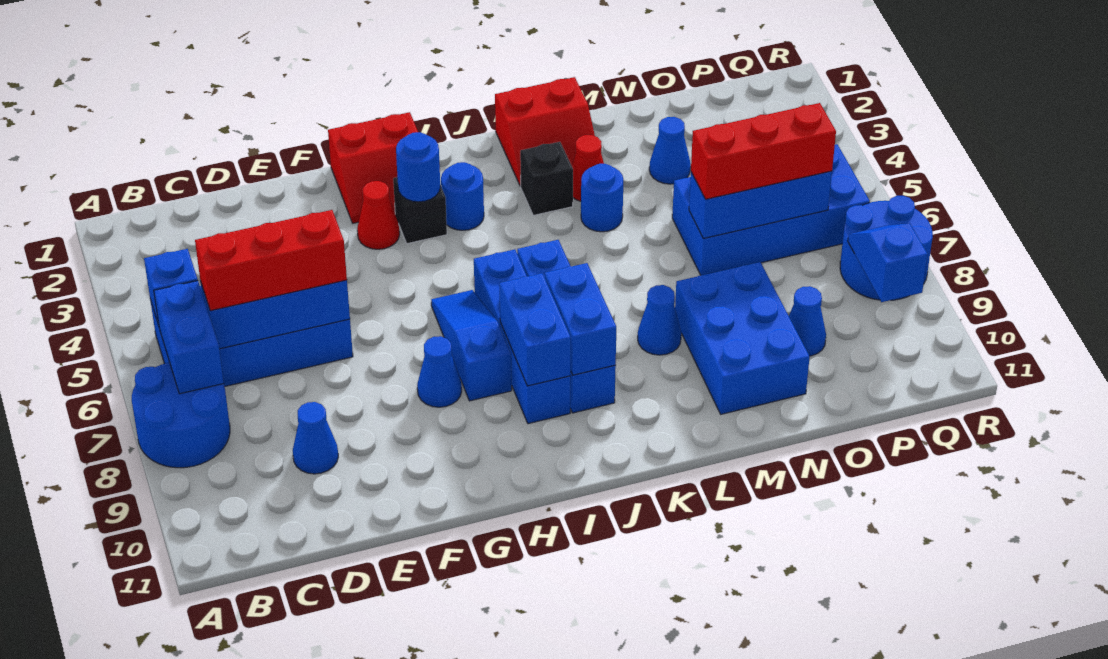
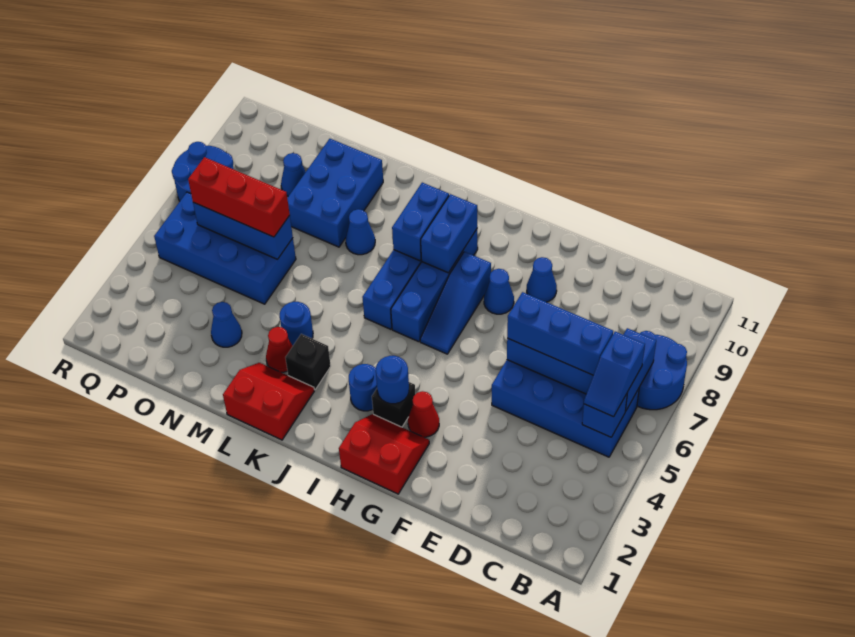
red 1x3 brick [195,210,347,311] -> blue 1x3 brick [507,292,613,375]
blue 1x1 cone [293,402,338,474] -> blue 1x1 cone moved to [527,257,557,302]
blue 1x2 slope [848,223,928,302] -> blue 1x2 slope moved to [584,332,645,417]

